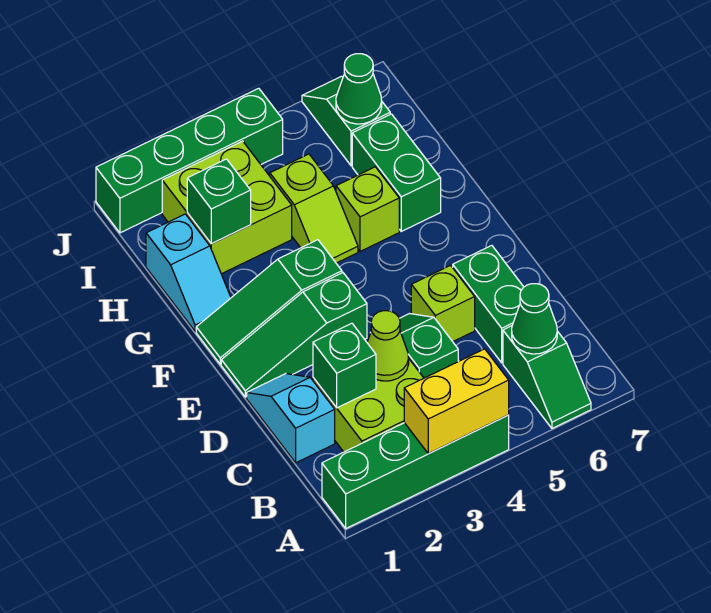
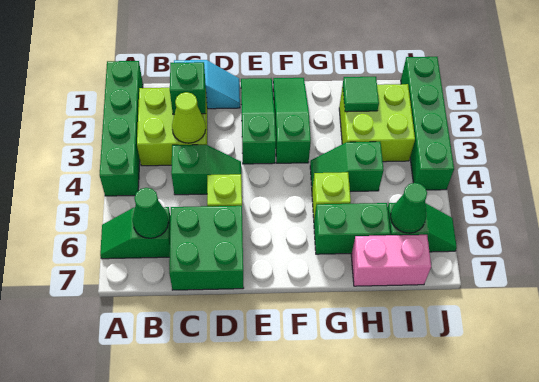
yellow 1x2 brick [404,349,509,454] -> none
green 1x2 brick [453,245,523,363] -> green 2x2 brick [169,206,244,290]
cyan 1x2 slope [146,214,231,331] -> none
lime 1x2 slope [270,154,358,263] -> green 1x2 slope [310,142,384,192]
green 1x1 brick [187,159,251,244] -> green 1x1 tile [343,77,379,112]
none -> pink 1x2 brick [351,235,431,286]

